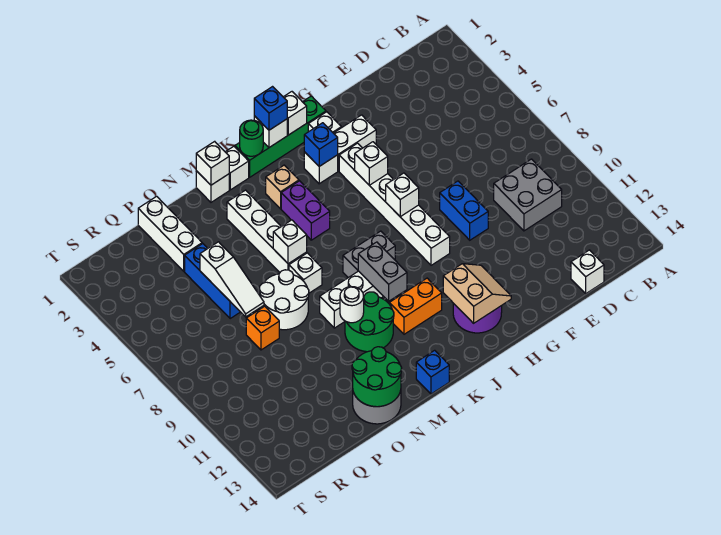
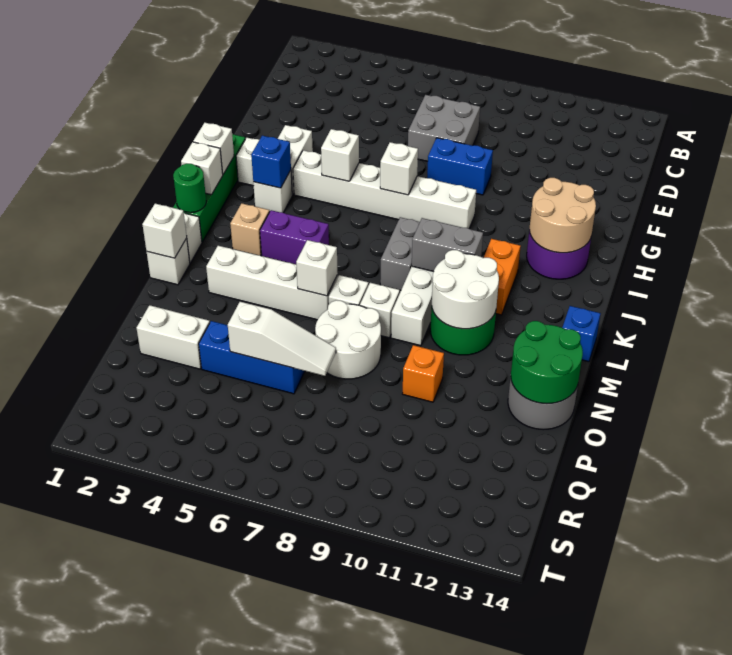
grey 2x2 brick [494,159,562,231] -> grey 2x2 brick moved to [408,95,480,161]
white 1x1 brick [571,250,604,294] -> white 1x1 brick moved to [360,283,400,338]
tan 2x2 slope [443,264,511,323] -> tan 2x2 round brick [530,178,596,253]
blue 1x1 brick [254,87,287,130] -> none
white 1x1 round brick [340,287,364,323] -> white 2x2 round brick [432,250,499,329]
white 1x3 brick [138,196,202,271] -> white 1x2 brick [137,305,210,369]
orange 1x1 brick [246,306,279,350] -> orange 1x1 brick moved to [403,345,444,402]

